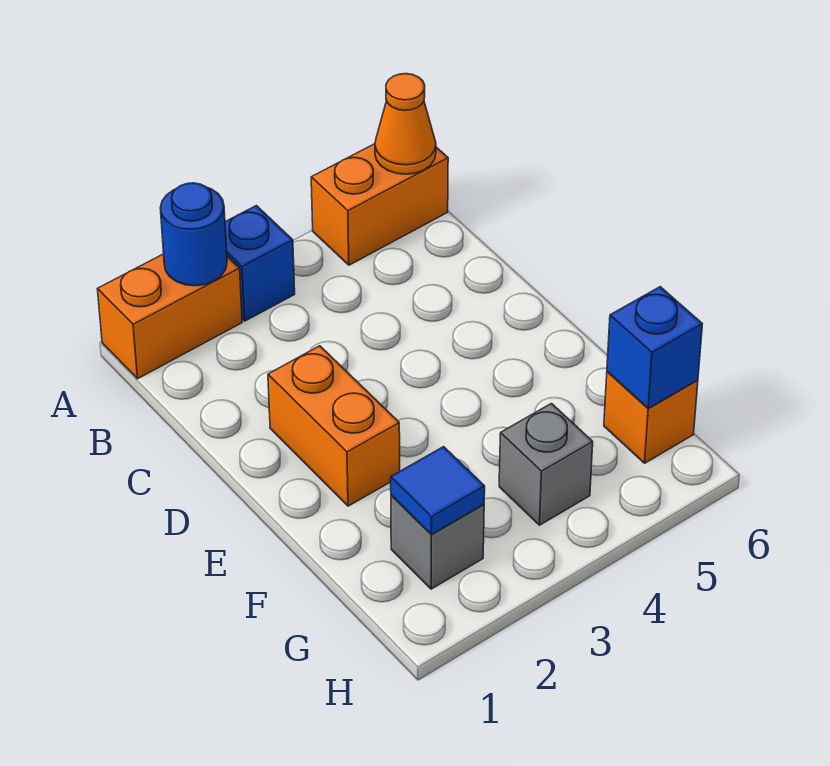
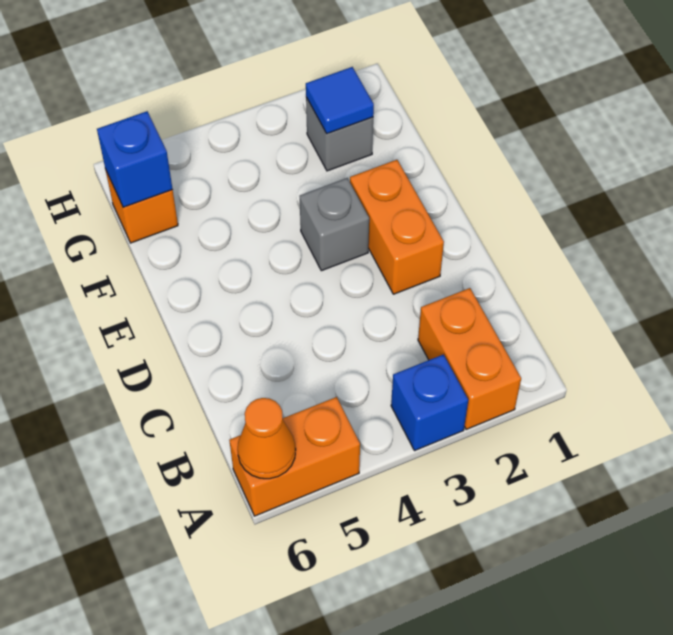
orange 1x2 brick [98,254,242,379] -> orange 1x2 brick turned to [418,288,521,429]
blue 1x1 round brick [160,183,227,286] -> none
grey 1x1 brick [499,404,593,525] -> grey 1x1 brick moved to [300,178,369,271]

